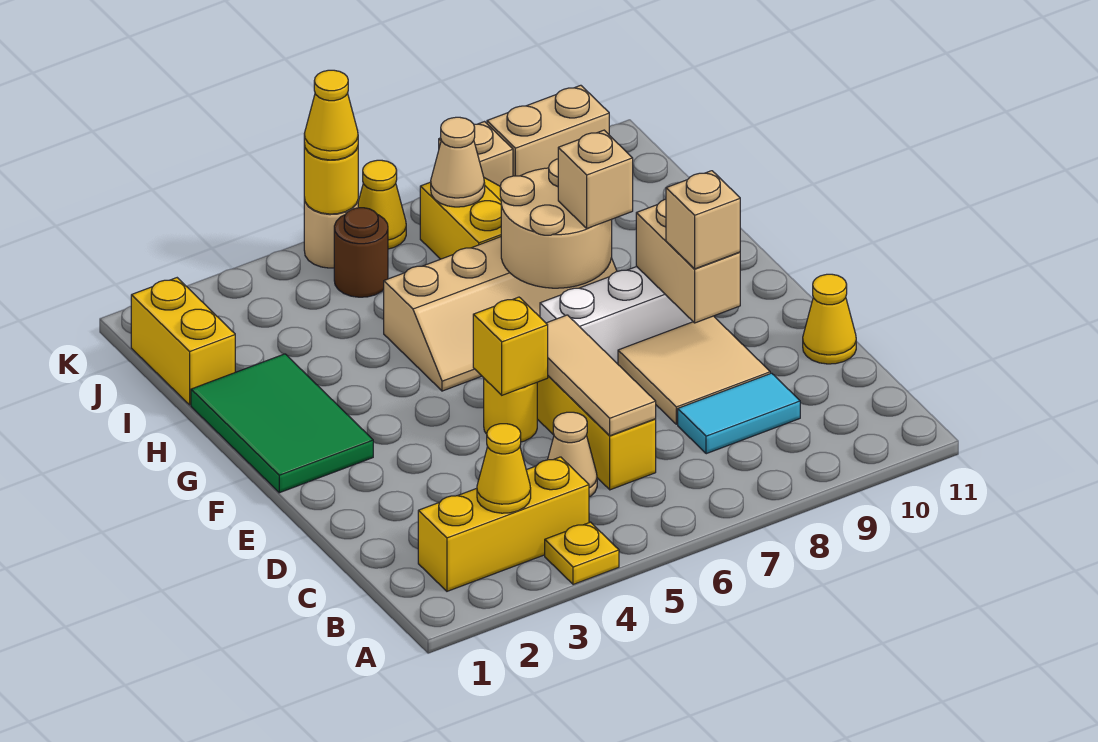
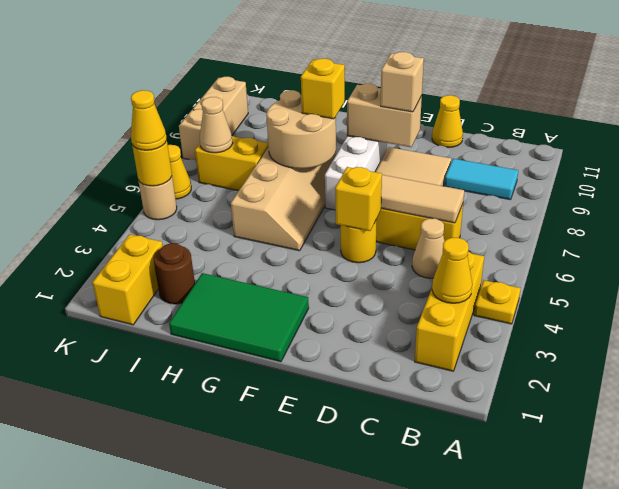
cyan 1x2 tile [678,373,800,454] -> cyan 1x2 tile turned to [445,159,518,200]
tan 1x1 brick [558,130,633,229] -> yellow 1x1 brick [301,59,345,119]
yellow 1x2 brick [131,278,235,405] -> yellow 1x2 brick turned to [92,234,163,325]
brown 1x1 round brick [334,208,388,297] -> brown 1x1 round brick moved to [154,243,195,304]

